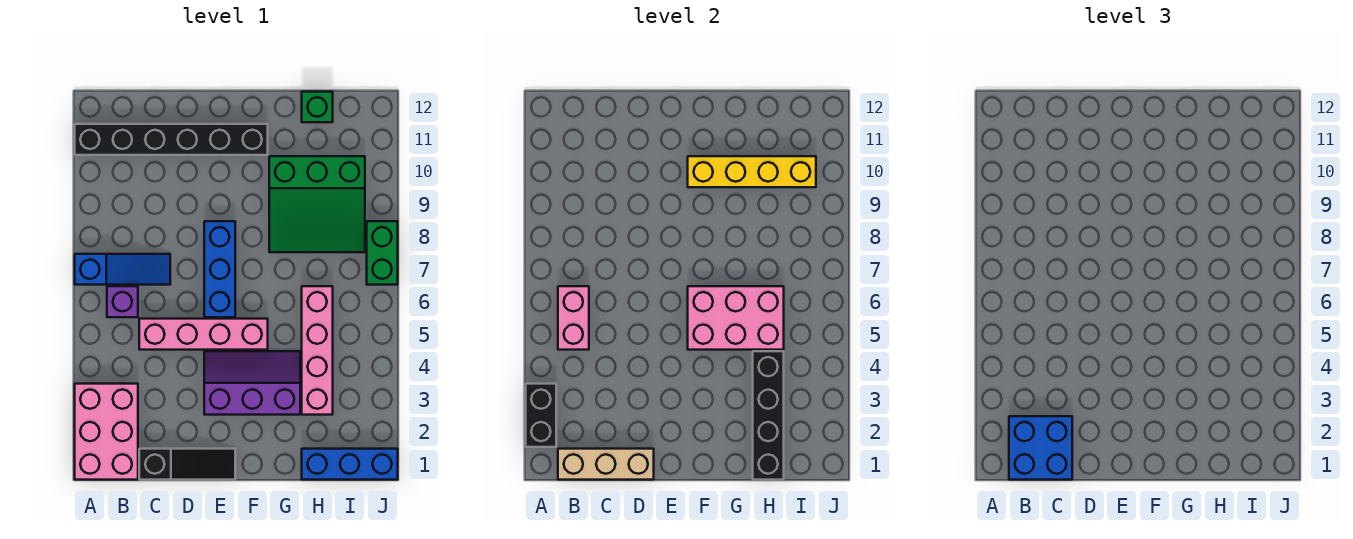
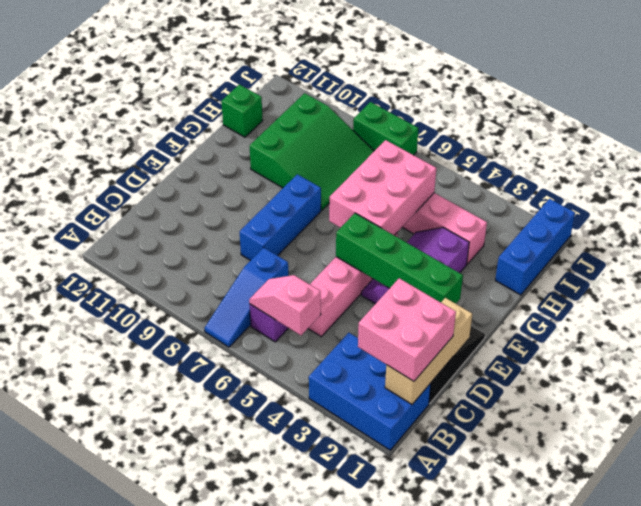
pink 2x3 brick [75,384,138,480] -> blue 2x3 brick [309,333,431,450]
black 1x2 brick [526,384,556,447] -> none
blue 1x3 slope [75,254,170,285] -> blue 1x3 slope turned to [205,248,288,347]
black 1x6 brick [75,124,268,155] -> none
blue 2x2 brick [1009,416,1072,480] -> pink 2x2 brick [358,278,456,381]
pink 1x2 brick [558,286,589,350] -> pink 1x2 slope [249,275,321,335]
none -> green 1x4 brick [336,213,463,304]
blue 1x3 brick [204,221,235,317] -> blue 1x3 brick turned to [240,174,321,261]
yellow 1x4 brick [688,156,816,187] -> none
black 1x4 brick [753,351,784,480] -> none

